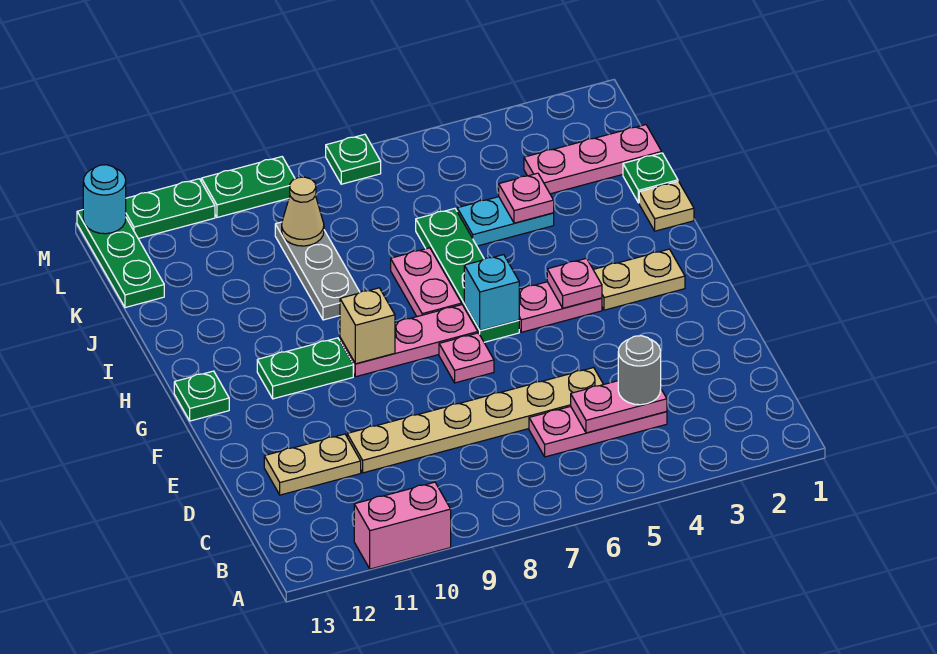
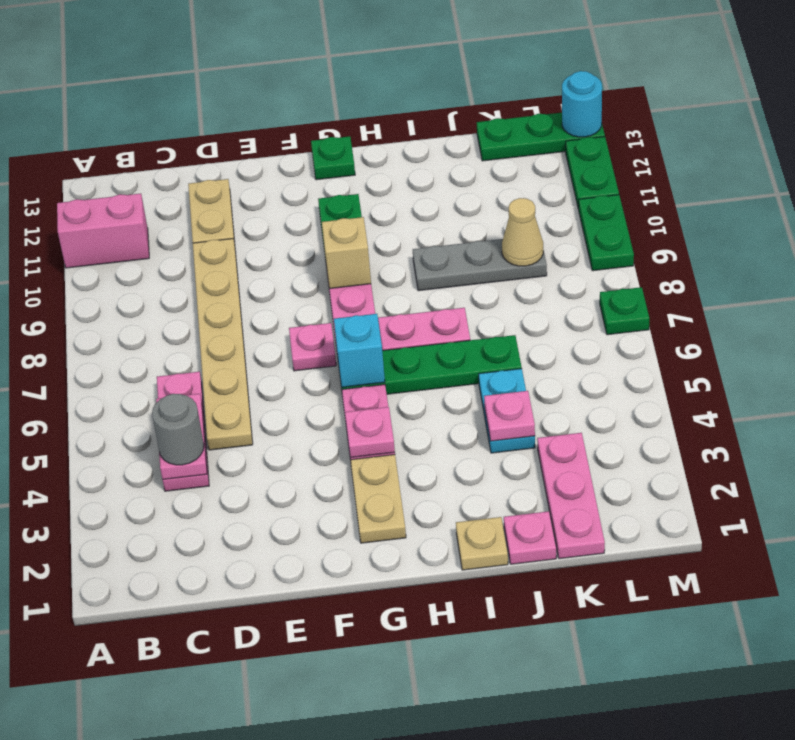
pink 1x2 brick [354,482,451,569] -> pink 1x2 brick turned to [57,194,149,268]
green 1x1 plate [623,153,678,203] -> pink 1x1 plate [504,511,556,564]

